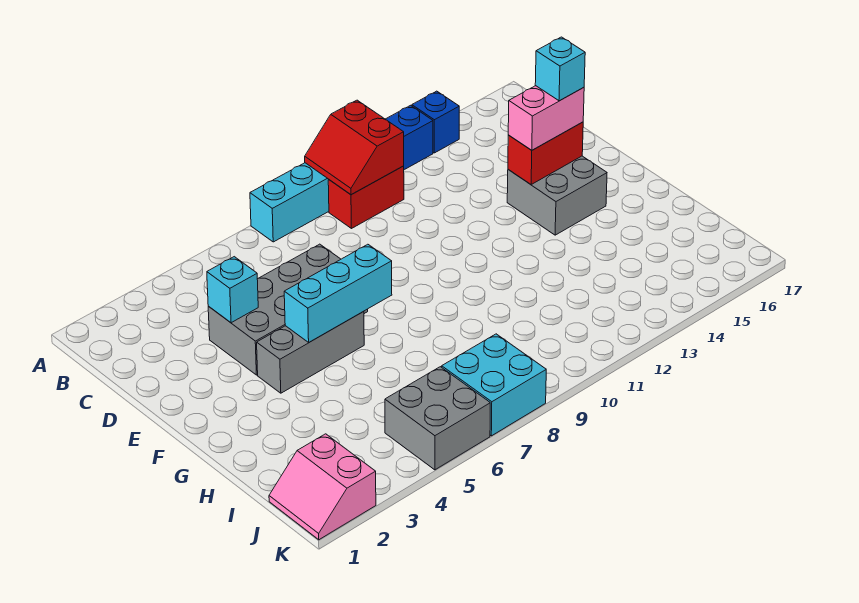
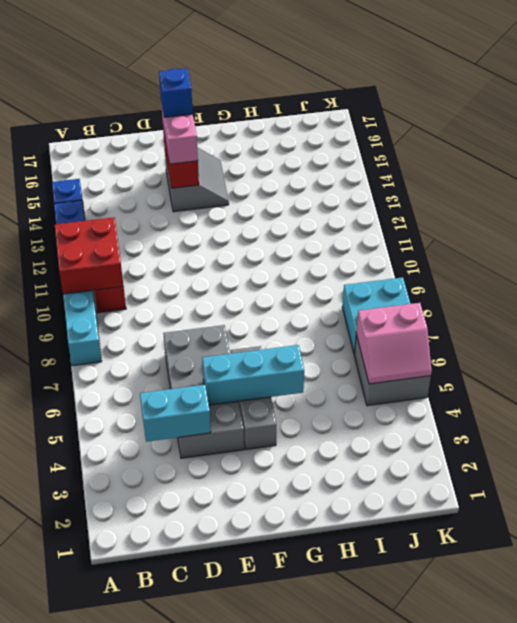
red 2x2 slope [305,100,404,195] -> red 2x2 brick [55,217,124,294]
cyan 1x1 brick [207,257,258,323] -> cyan 1x2 brick [140,385,211,442]
grey 2x2 brick [507,156,607,235] -> grey 2x2 slope [165,147,229,212]
cyan 1x1 brick [535,37,585,101] -> blue 1x1 brick [159,68,193,117]
cyan 1x3 brick [284,244,392,342] -> cyan 1x3 brick turned to [202,345,304,405]
pink 2x2 slope [269,434,376,540] -> pink 2x2 slope moved to [356,303,432,384]

